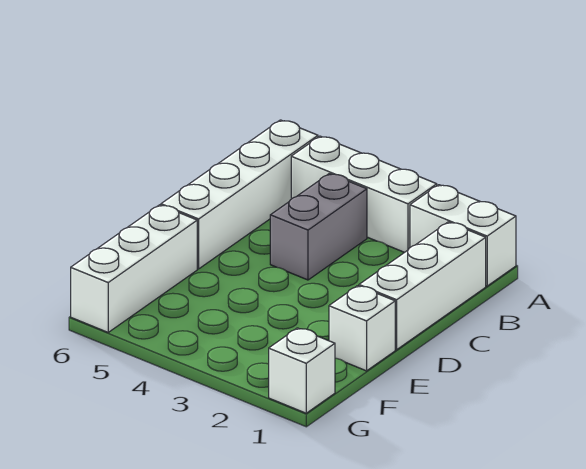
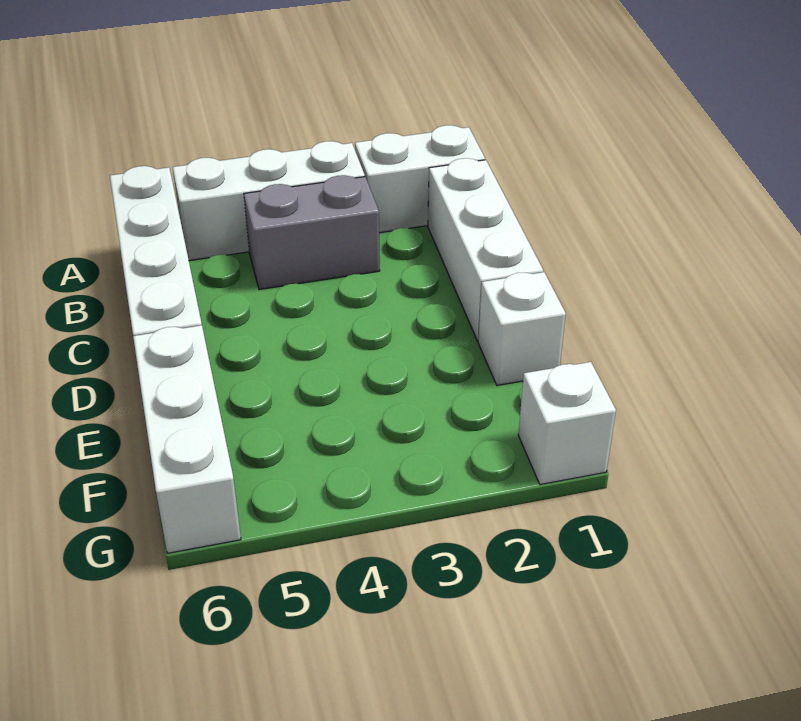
grey 1x2 brick [270,174,367,280] -> grey 1x2 brick turned to [244,175,380,290]

